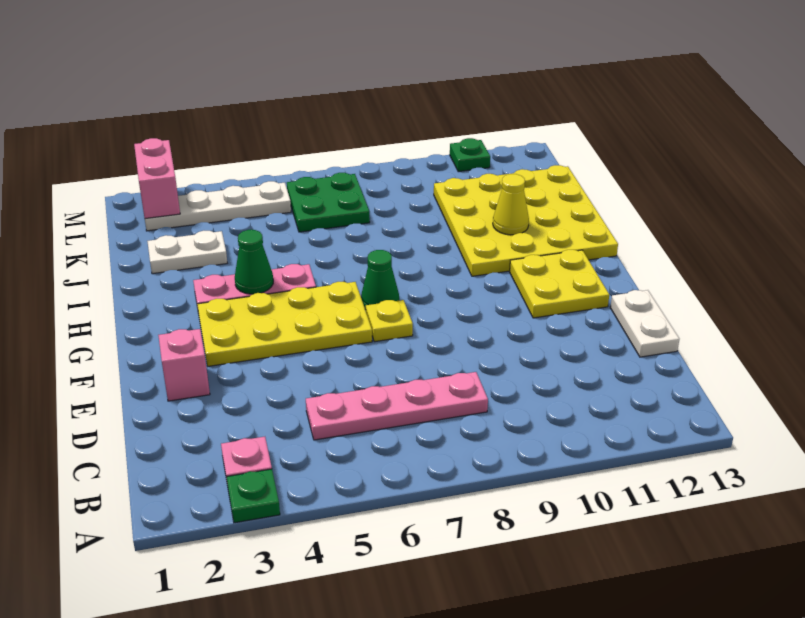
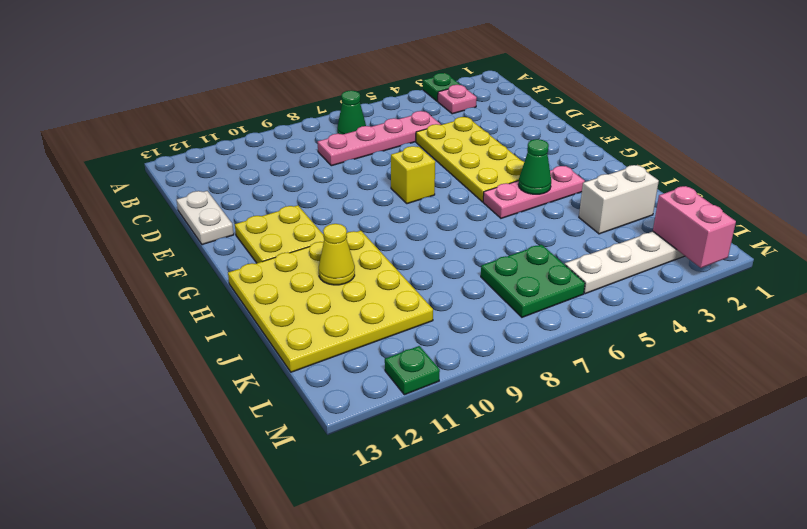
pink 1x1 brick [158,329,210,401] -> none
yellow 2x4 plate [197,282,372,366] -> yellow 2x4 plate turned to [416,117,524,202]
yellow 1x1 plate [366,300,413,342] -> yellow 1x1 brick [391,146,435,204]
green 1x1 cone [361,250,399,310] -> green 1x1 cone moved to [337,90,366,134]
white 1x2 plate [147,231,227,274] -> white 1x2 brick [579,165,659,234]

